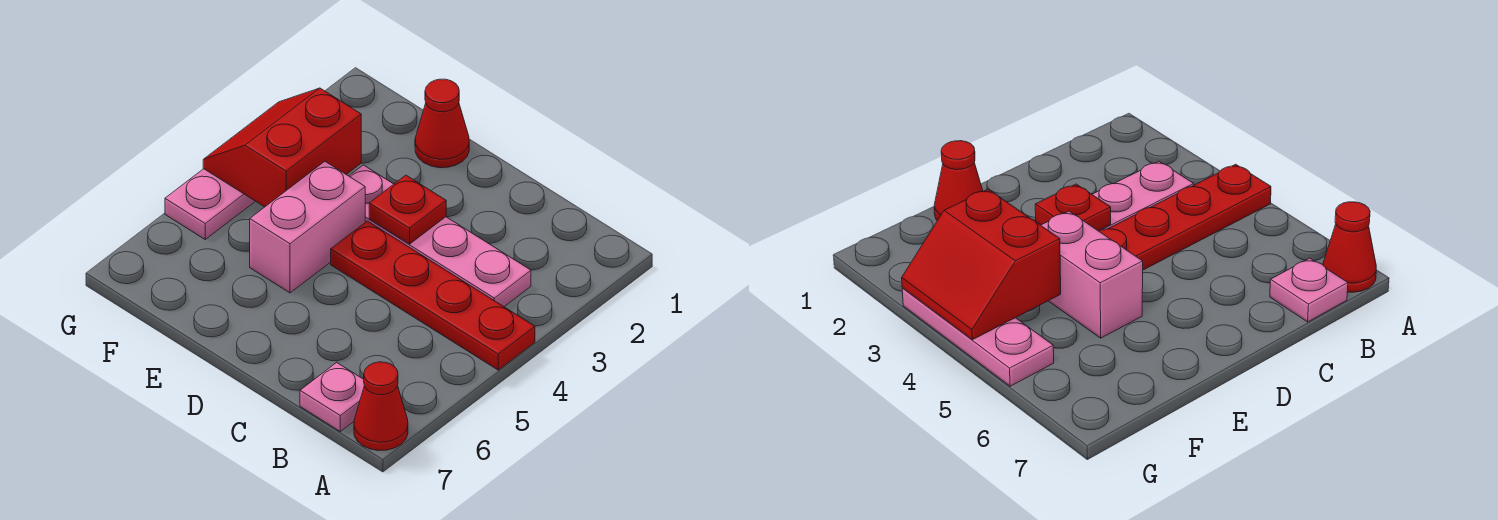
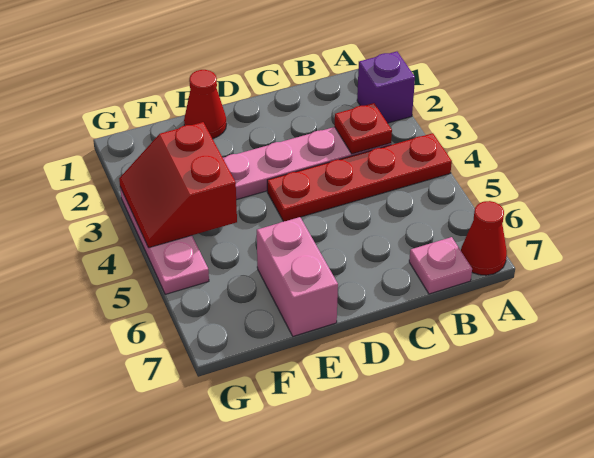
none -> purple 1x1 brick [357,52,415,123]
red 1x1 plate [369,175,446,244] -> red 1x1 plate moved to [335,103,392,154]
pink 1x2 brick [250,162,365,293] -> pink 1x2 brick moved to [257,217,338,336]

